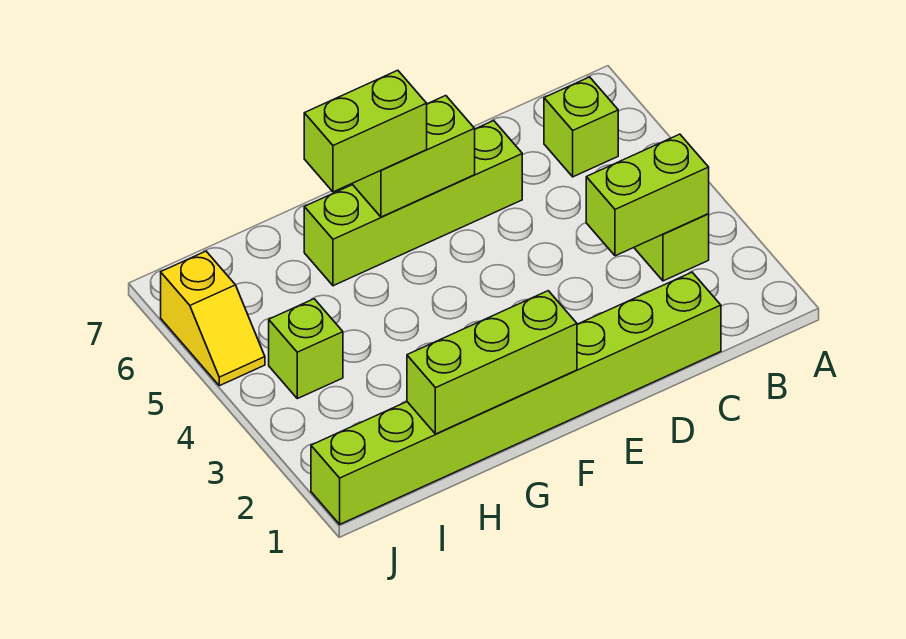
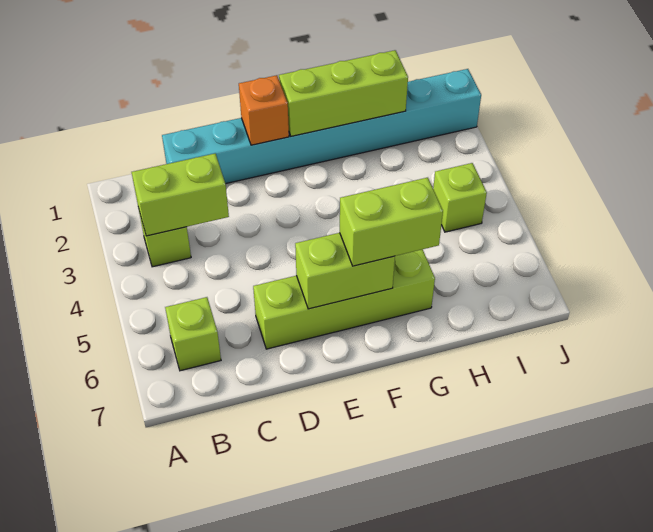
lime 1x8 brick [311,272,721,524] -> cyan 1x8 brick [162,69,481,184]
none -> orange 1x1 brick [239,75,289,145]
yellow 1x2 slope [161,251,265,386] -> none

